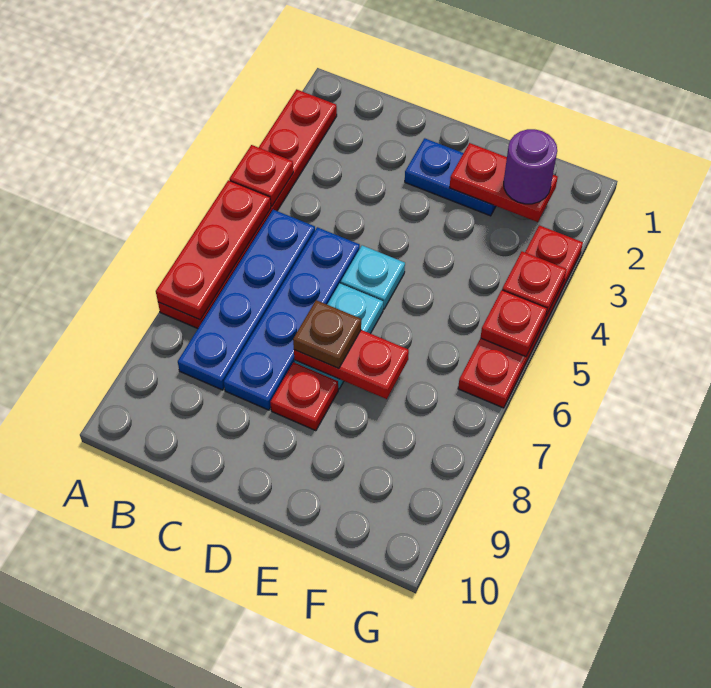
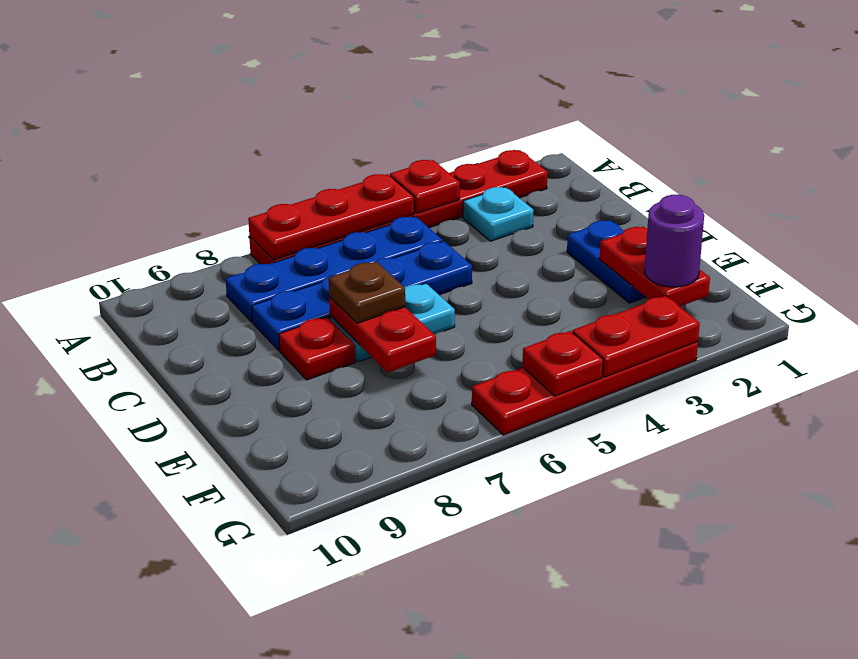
cyan 1x1 plate [341,245,405,309] -> cyan 1x1 plate moved to [463,187,533,241]
red 1x1 plate [502,251,567,316] -> red 1x2 plate [572,296,700,377]

